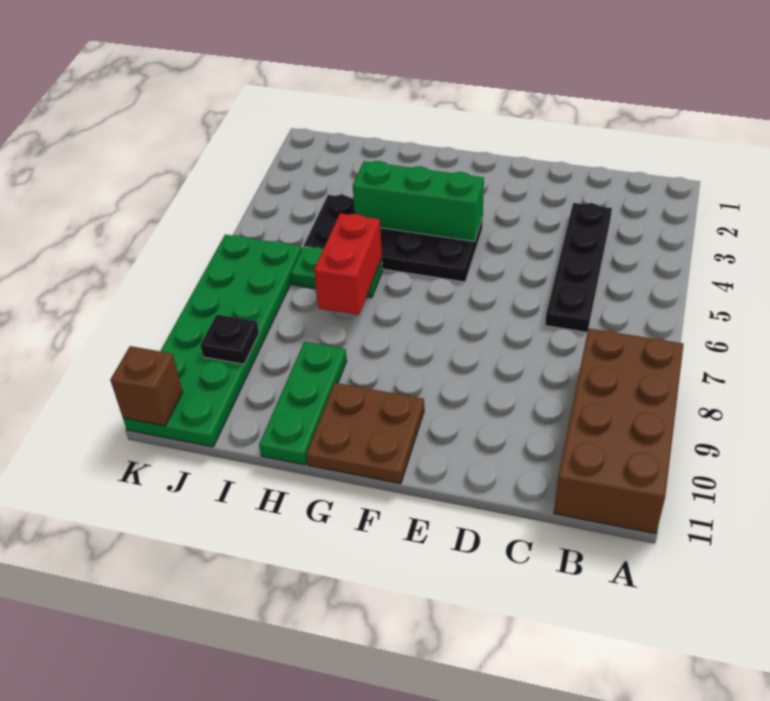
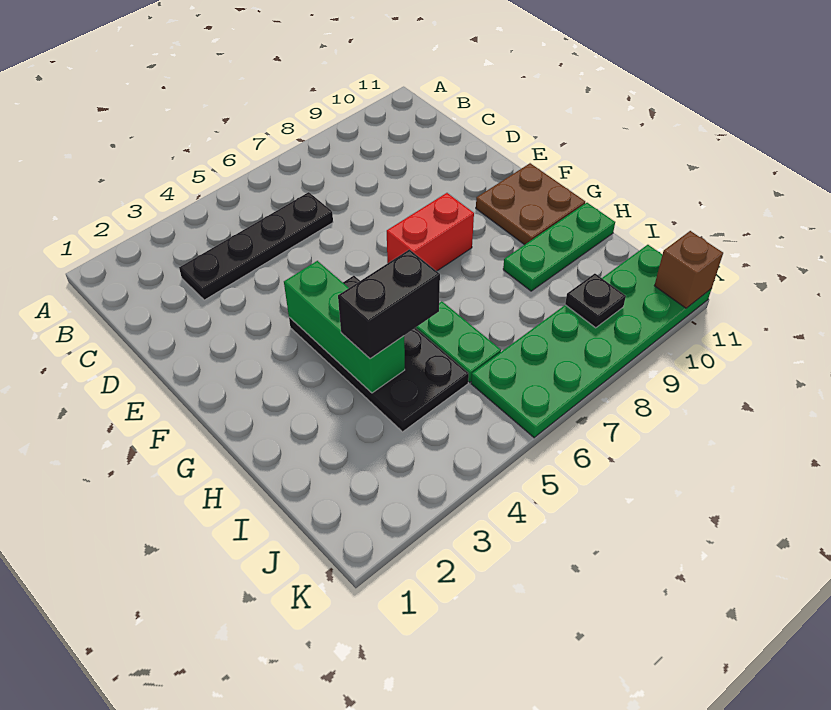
brown 2x4 brick [554,328,684,534] -> none
none -> black 1x2 brick [338,249,440,359]
red 1x2 brick [314,213,382,315] -> red 1x2 brick moved to [387,193,474,271]

